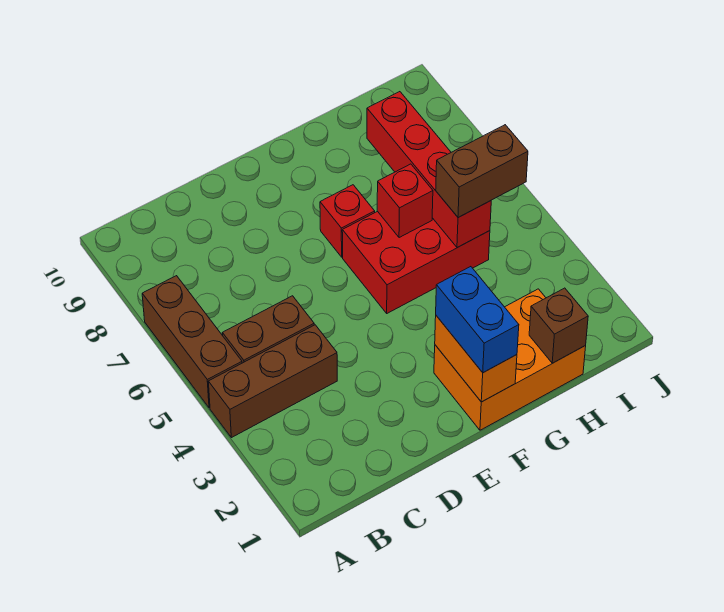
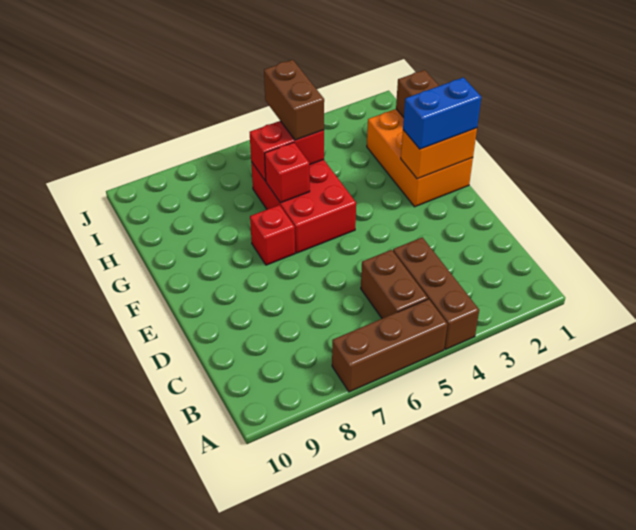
red 1x4 brick [367,92,491,248] -> red 1x2 brick [250,121,324,181]

